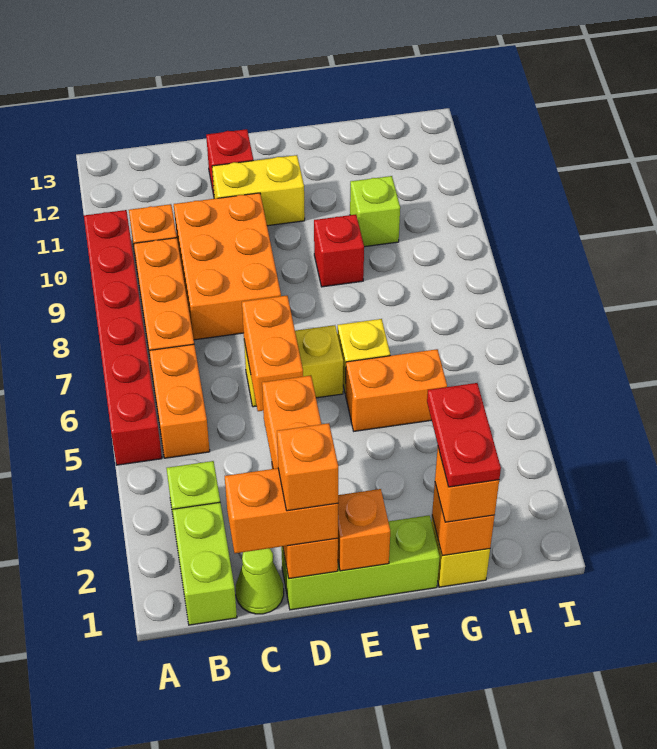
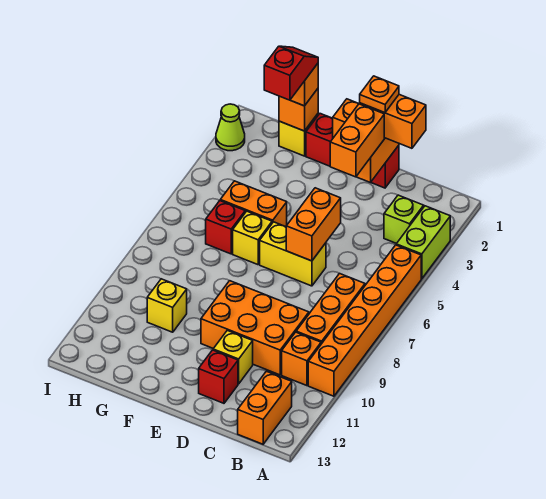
red 1x6 brick [84,210,162,465] -> orange 1x6 brick [308,245,421,396]
lime 1x2 brick [173,502,237,625] -> lime 1x2 brick moved to [396,206,450,279]
orange 1x2 brick [149,344,210,458] -> orange 1x2 brick moved to [238,371,292,444]
lime 1x1 cone [236,548,284,614] -> lime 1x1 cone moved to [216,104,245,151]
orange 2x3 brick [174,193,281,340] -> orange 2x3 brick turned to [201,281,309,375]
lime 1x3 brick [281,515,440,610] -> red 1x3 brick [306,114,399,188]
orange 1x1 brick [277,423,338,511] -> orange 1x1 plate [360,76,399,113]
yellow 1x2 brick [212,155,305,226] -> yellow 1x1 brick [213,331,253,384]
red 1x1 brick [314,214,364,287] -> red 1x1 brick moved to [206,201,245,254]
red 1x2 plate [427,383,501,487] -> red 1x2 slope [264,46,318,100]
lime 1x1 brick [350,176,400,247] -> yellow 1x1 brick [147,279,187,332]

